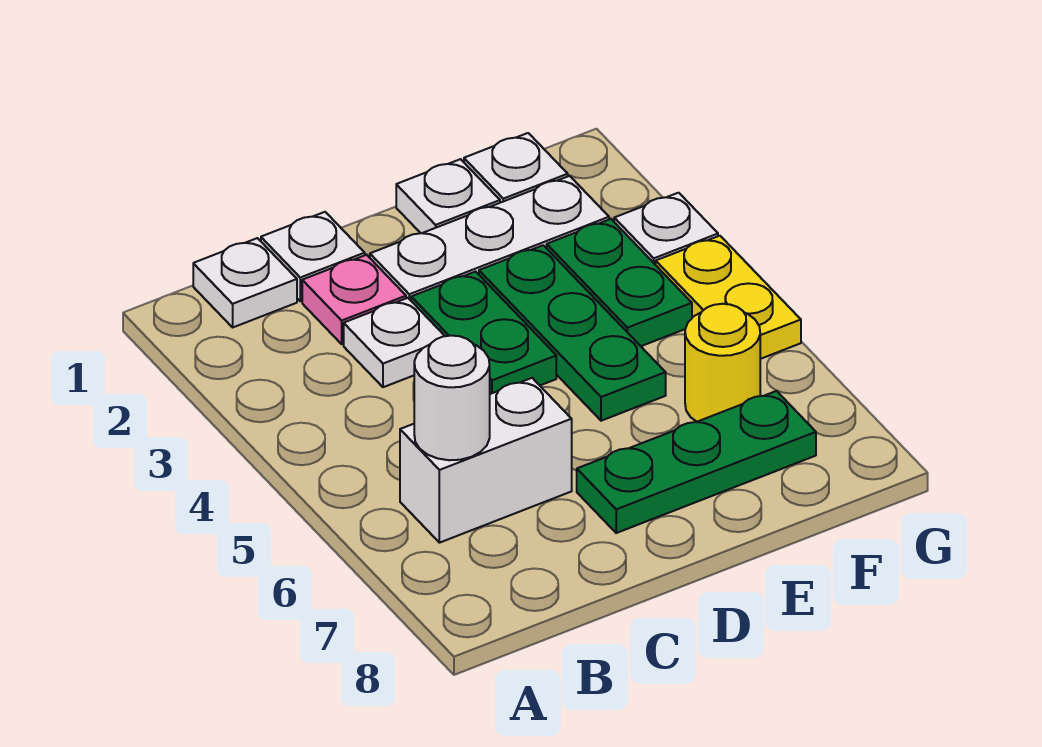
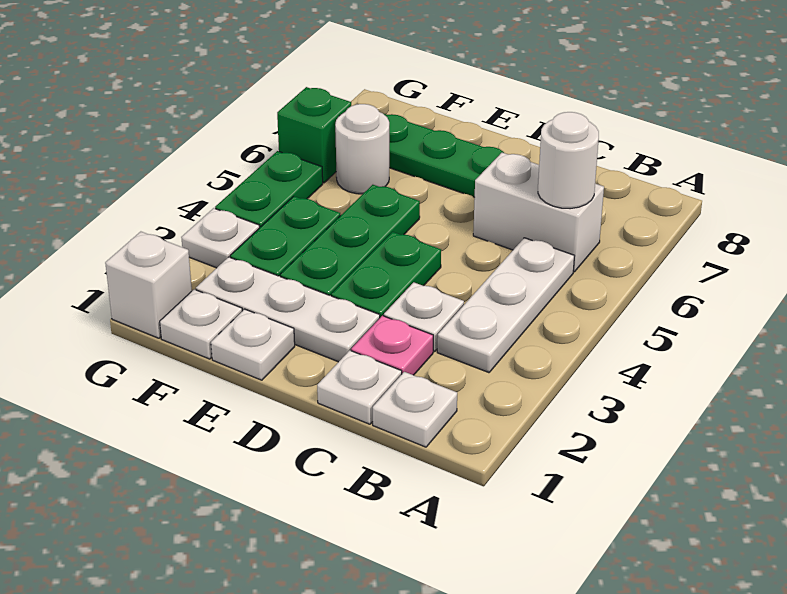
none -> white 1x3 plate [437,238,574,373]
yellow 1x1 round brick [685,304,760,422] -> white 1x1 round brick [335,104,389,194]
none -> white 1x1 brick [105,232,192,338]
yellow 1x2 plate [656,236,801,359] -> green 1x2 plate [215,151,323,227]
none -> green 1x1 brick [277,87,351,183]

